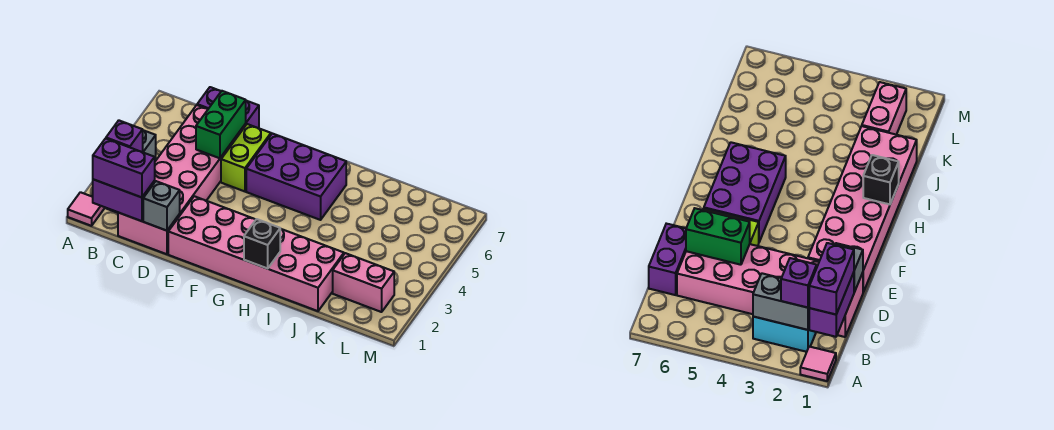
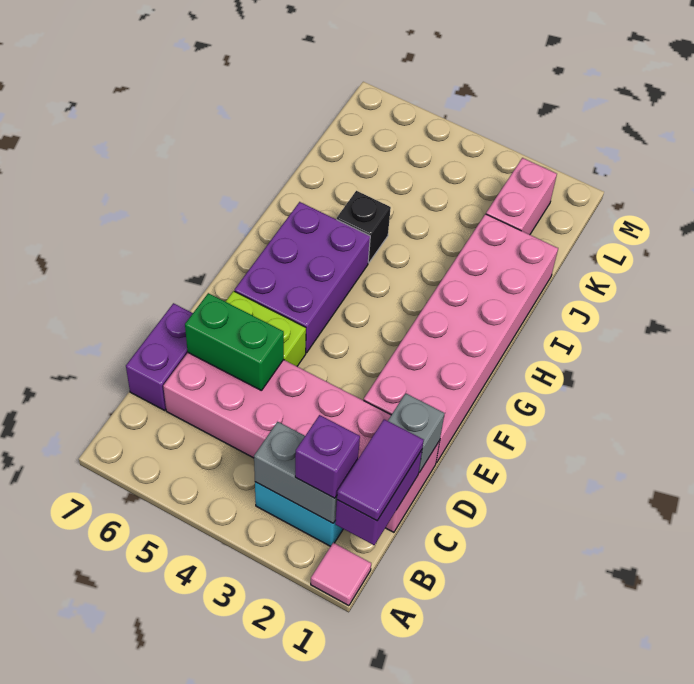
purple 1x2 brick [93,138,155,197] -> purple 1x2 tile [337,419,424,521]
black 1x1 brick [244,219,280,269] -> black 1x1 brick moved to [337,191,391,263]

